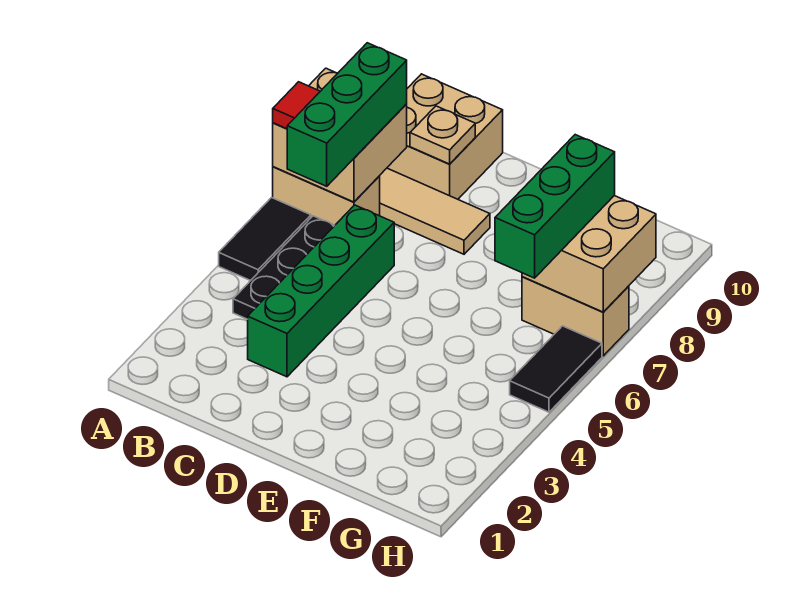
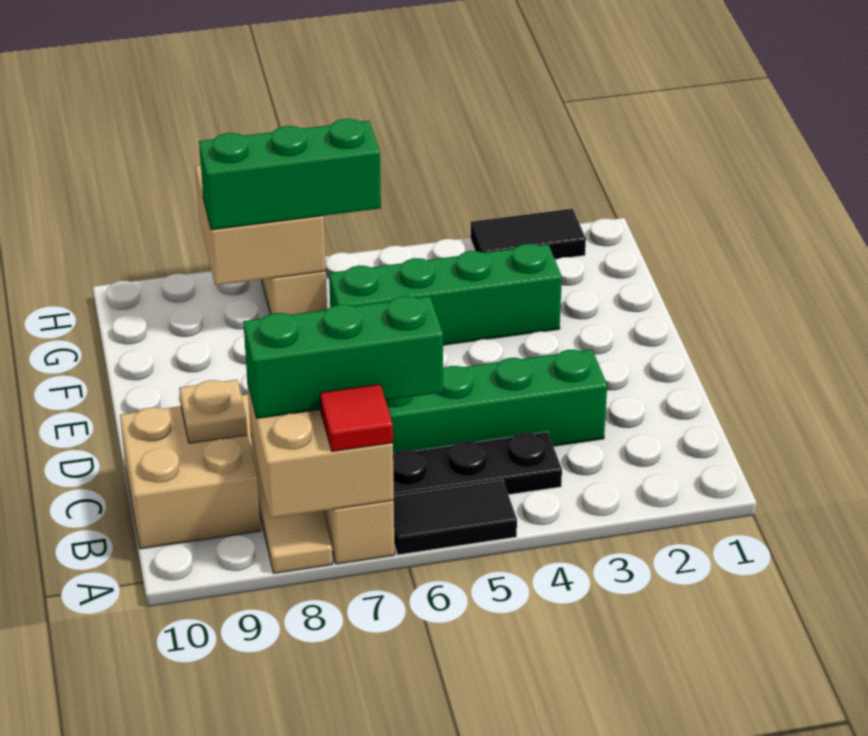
none -> green 1x4 brick [329,244,562,345]
black 1x2 tile [510,326,602,412] -> black 1x2 tile moved to [470,209,586,259]

